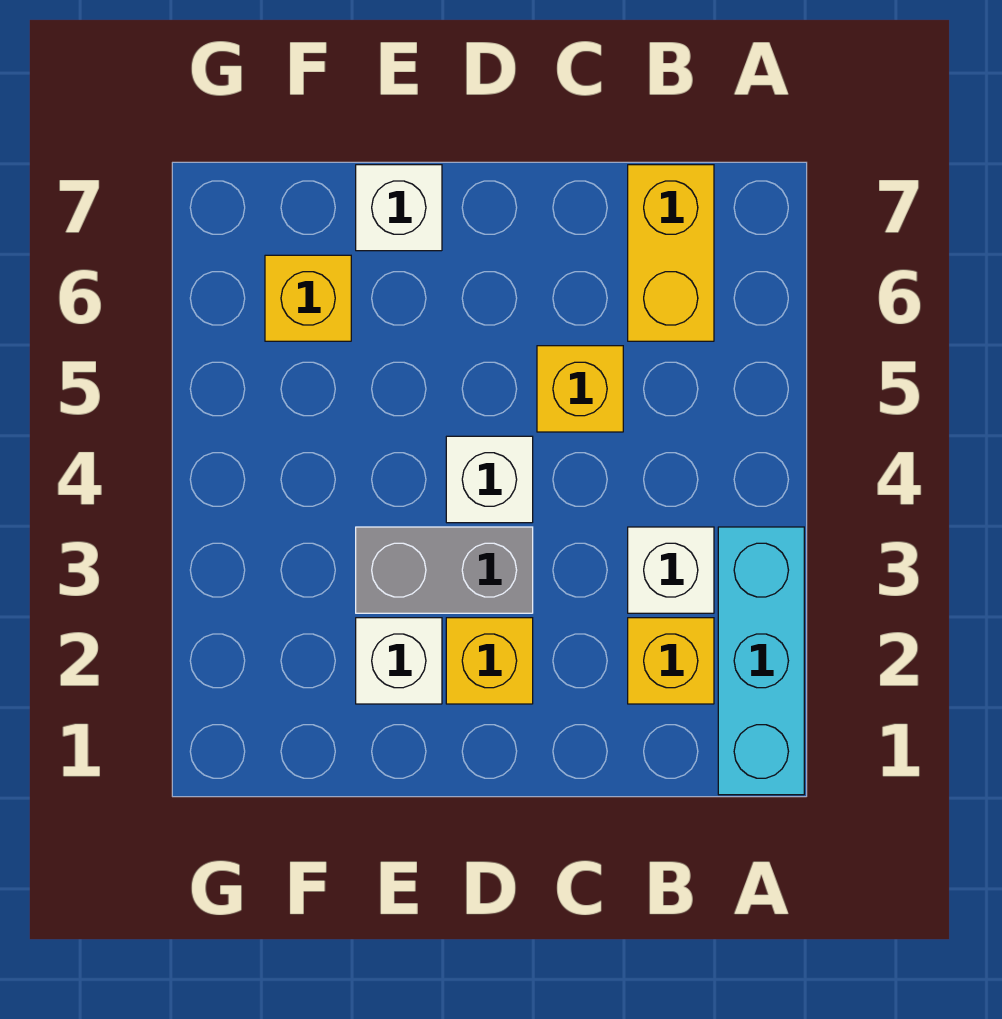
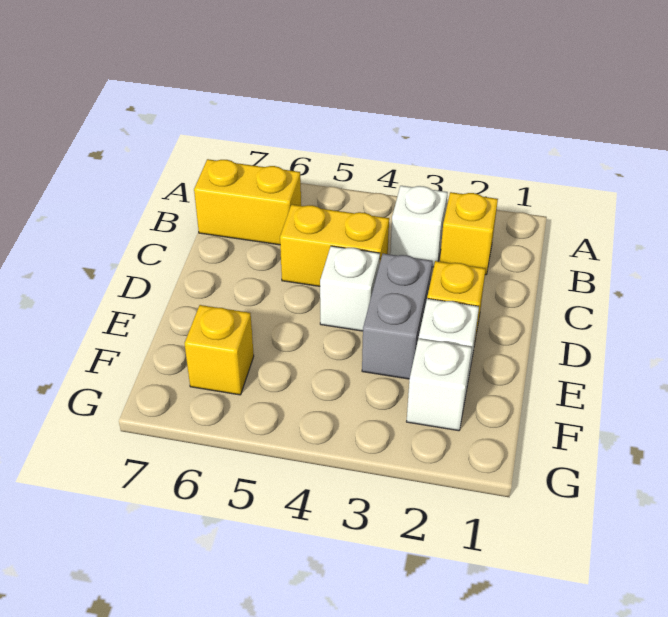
cyan 1x3 brick [718,527,804,795] -> none
yellow 1x1 brick [537,346,623,432] -> yellow 1x2 brick [280,205,389,286]
white 1x1 brick [356,165,442,251] -> white 1x1 brick moved to [407,339,472,431]

